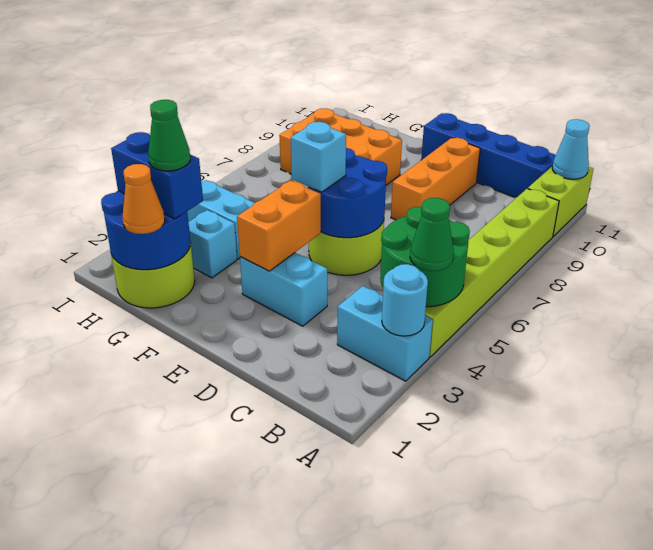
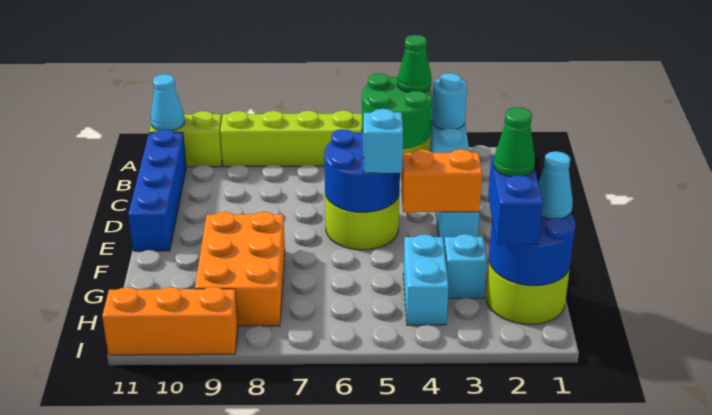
orange 1x3 brick [391,138,480,220] -> orange 1x3 brick moved to [102,287,238,355]
orange 1x1 cone [122,164,165,234] -> cyan 1x1 cone [538,151,573,219]

